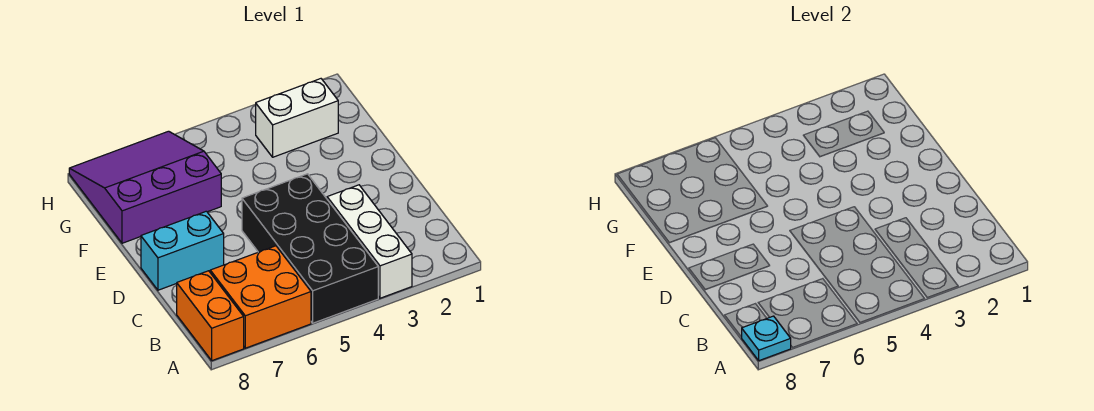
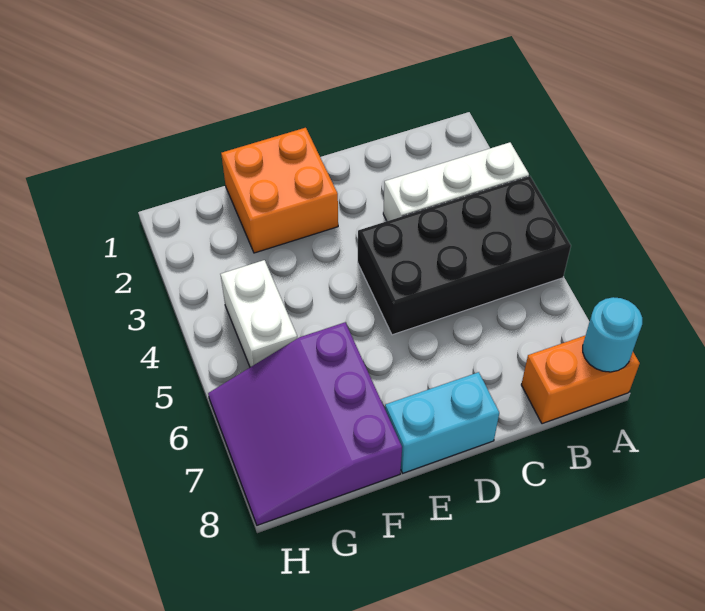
orange 2x2 brick [210,246,311,348] -> orange 2x2 brick moved to [221,128,338,253]
cyan 1x1 plate [742,316,791,361] -> cyan 1x1 round brick [583,297,642,372]
cyan 1x2 brick [141,211,224,290] -> cyan 1x2 brick turned to [385,372,499,473]
white 1x2 brick [256,79,338,157] -> white 1x2 brick moved to [221,260,297,367]

